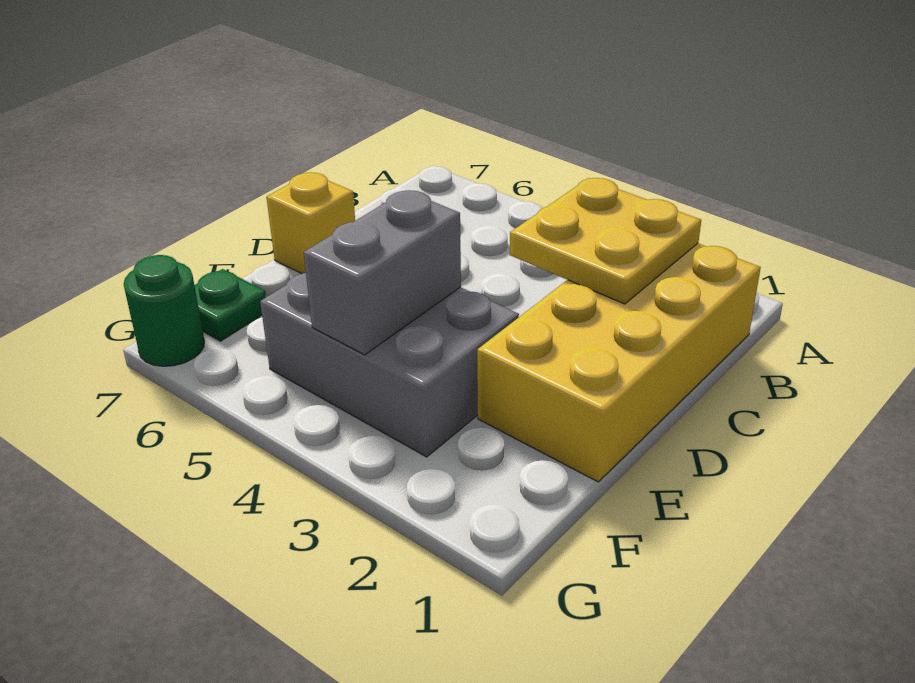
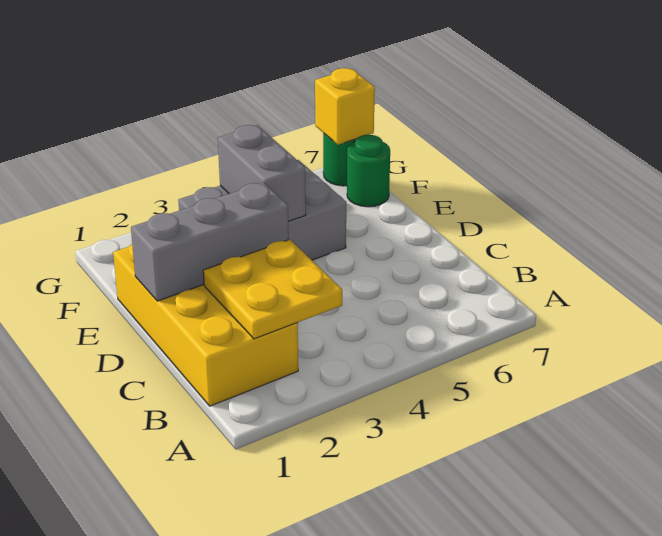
none -> grey 1x3 brick [131,183,289,301]
yellow 1x1 brick [266,172,355,274] -> yellow 1x1 brick moved to [315,68,375,145]
green 1x1 plate [194,269,266,341] -> green 1x1 round brick [347,135,390,207]

